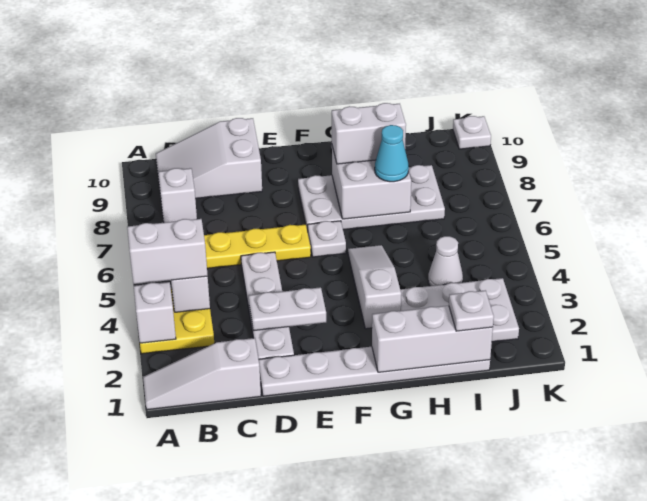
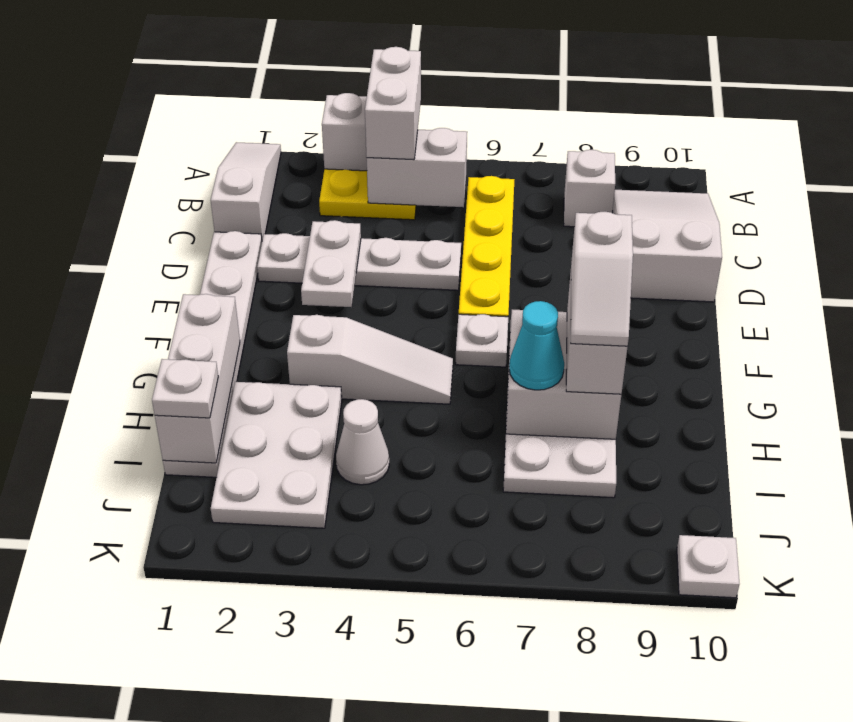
none -> white 1x2 slope [571,212,633,346]

